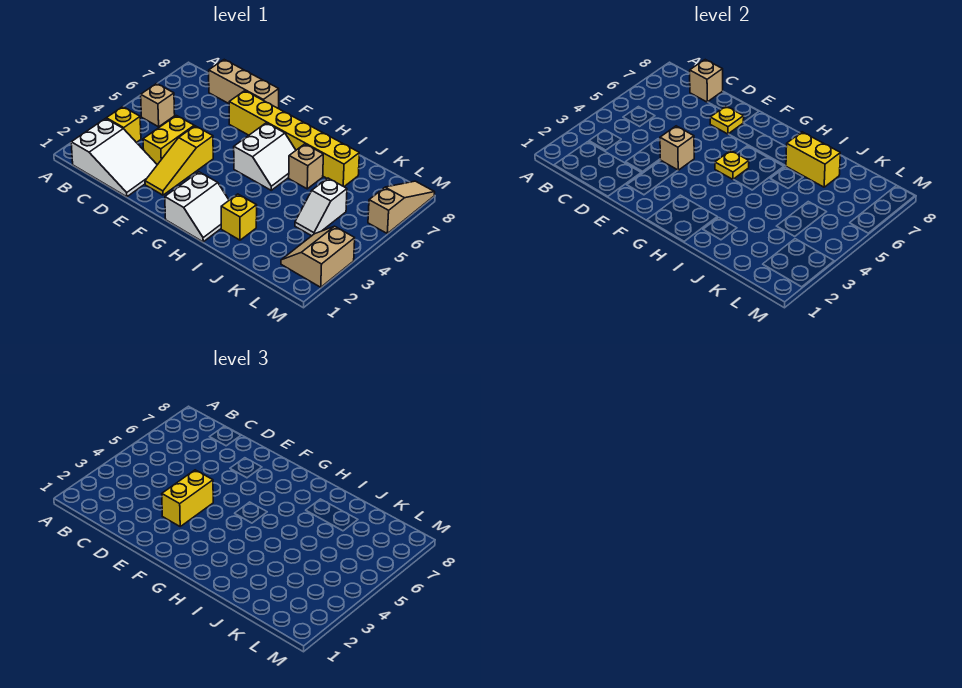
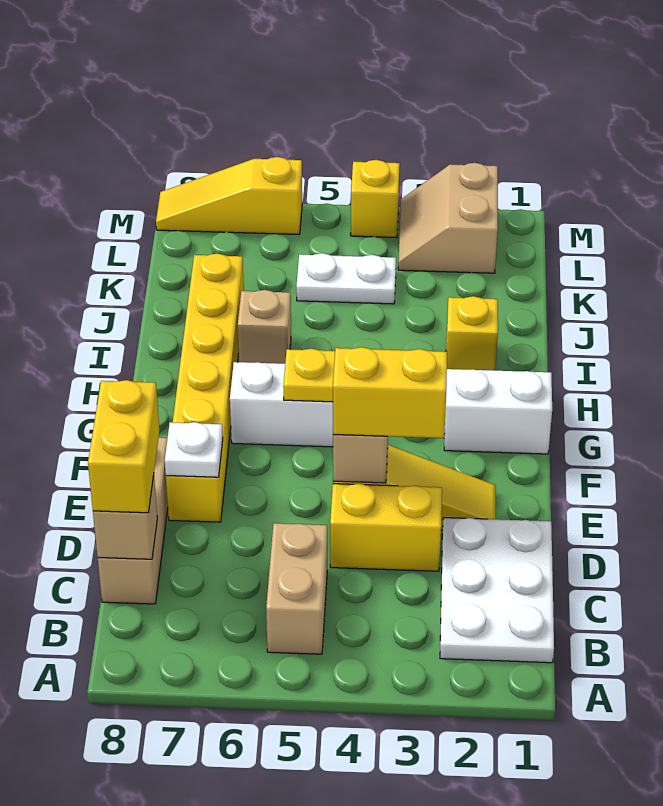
white 2x3 slope [71,119,157,197] -> white 2x3 plate [440,518,554,663]
yellow 1x1 brick [106,107,141,143] -> yellow 1x1 brick moved to [351,160,400,238]
tan 1x1 brick [141,83,175,127] -> tan 1x2 brick [266,523,327,654]
yellow 1x1 plate [710,106,744,134] -> white 1x1 plate [165,422,223,477]
yellow 1x2 brick [786,132,840,187] -> yellow 1x2 brick moved to [88,380,159,513]
white 1x2 slope [295,178,347,236] -> white 1x2 plate [296,253,396,304]
tan 2x2 slope [281,226,355,287] -> tan 2x2 slope turned to [398,163,498,273]
tan 1x3 slope [368,181,435,233] -> yellow 1x3 slope [156,157,302,235]

